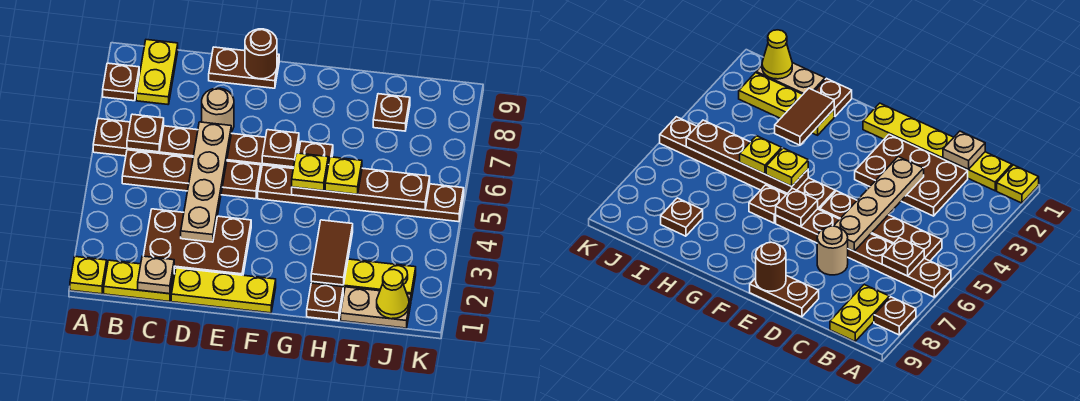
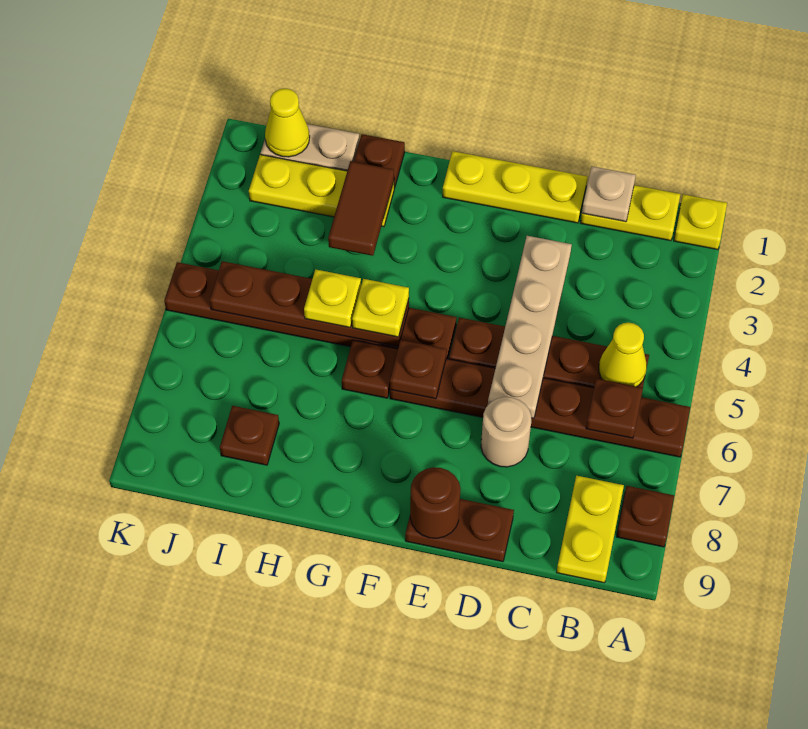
none -> yellow 1x1 cone [599,323,647,387]
brown 2x3 plate [144,209,251,275] -> none

